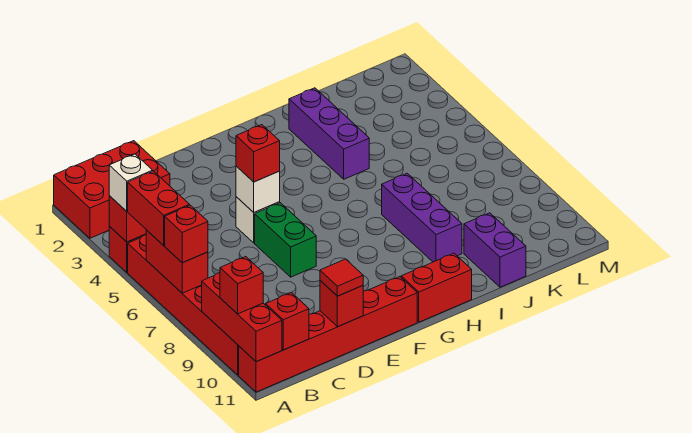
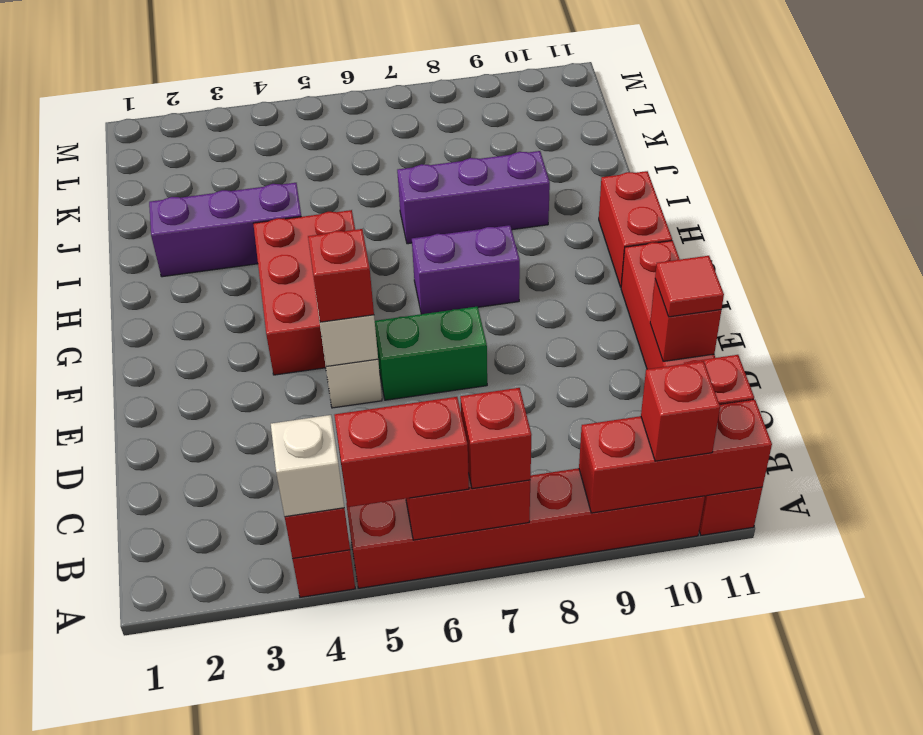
red 2x3 brick [54,141,170,238] -> red 2x3 brick moved to [253,210,355,375]
purple 1x2 brick [464,213,526,287] -> purple 1x2 brick moved to [412,225,520,314]

